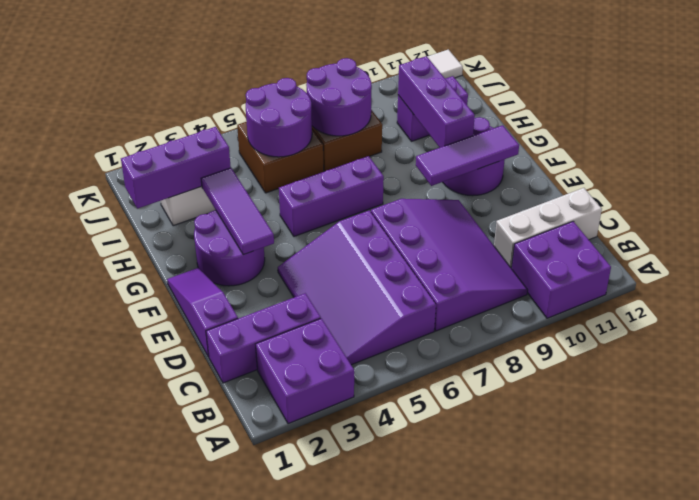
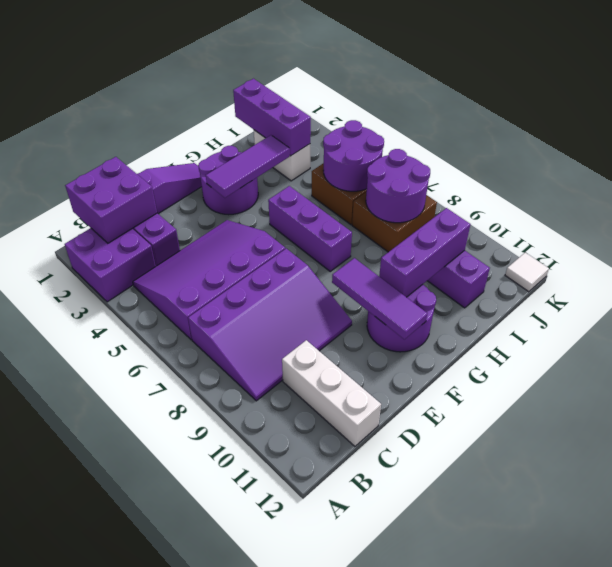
purple 2x2 brick [512,221,611,318] -> purple 2x2 brick moved to [65,157,157,243]

